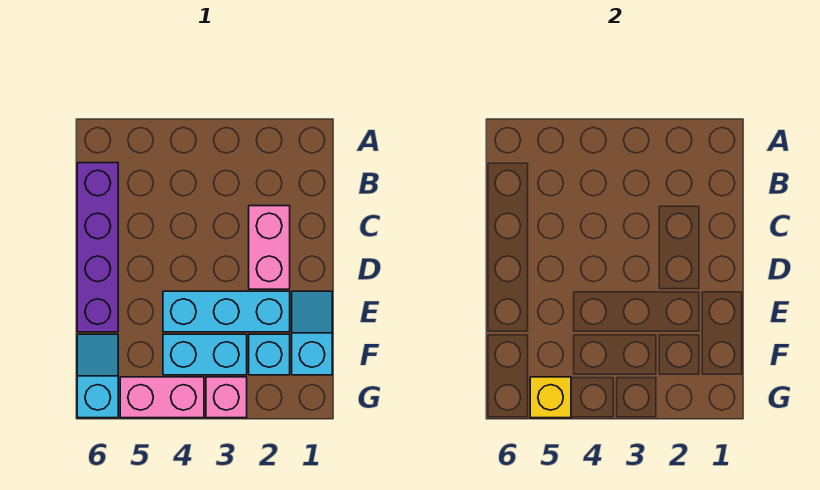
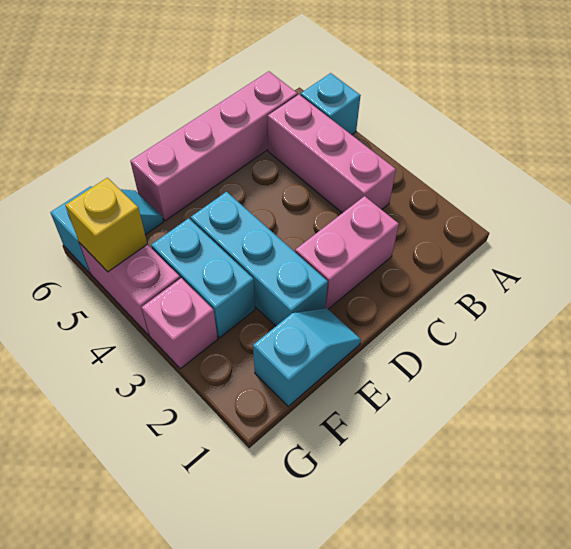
none -> pink 1x3 brick [268,95,396,213]
purple 1x4 brick [77,163,118,332] -> pink 1x4 brick [130,71,298,221]
cyan 1x1 brick [249,334,290,375] -> cyan 1x1 brick moved to [301,73,361,135]

